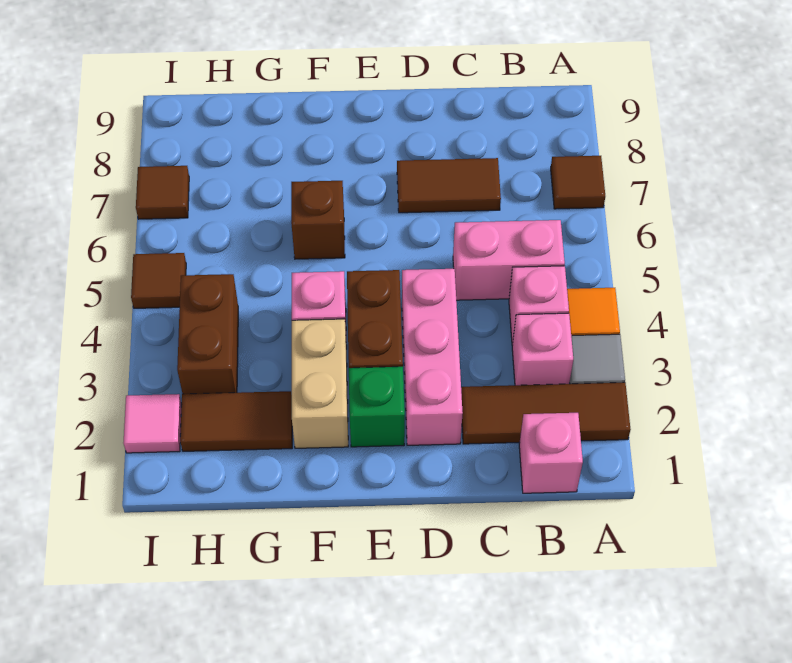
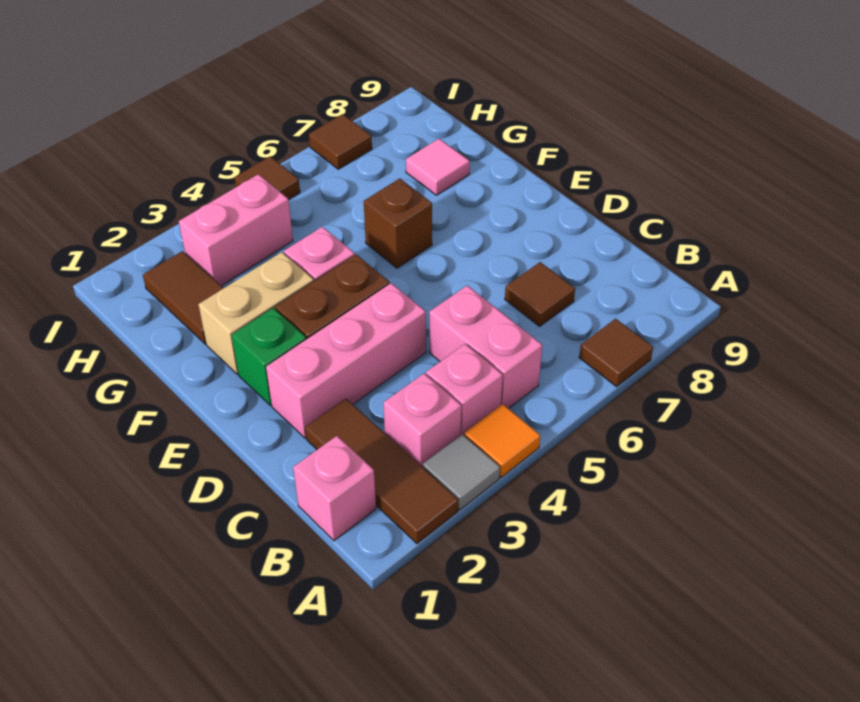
brown 1x2 tile [397,158,501,213] -> brown 1x1 tile [505,262,575,326]
brown 1x2 brick [177,274,238,394] -> pink 1x2 brick [179,174,293,286]
pink 1x1 tile [123,394,182,453] -> pink 1x1 tile moved to [406,139,470,195]

